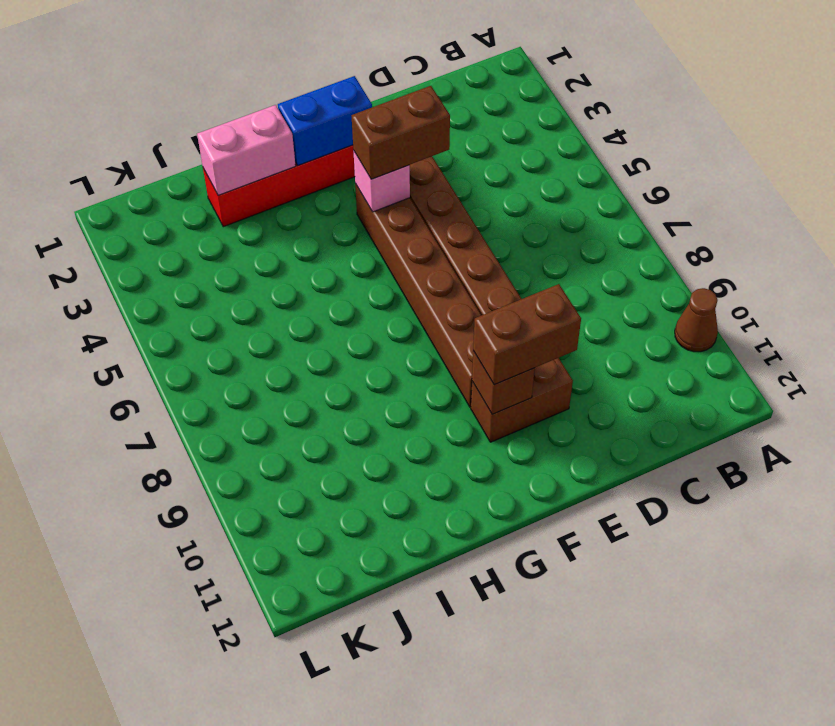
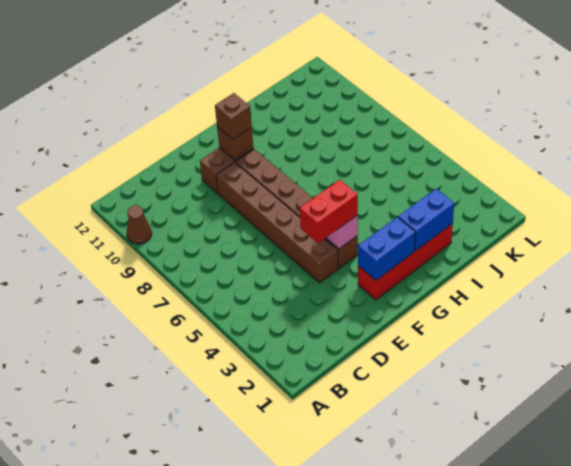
brown 1x2 brick [352,86,450,179] -> red 1x2 brick [300,180,358,243]
brown 1x2 brick [473,284,581,385] -> brown 1x1 brick [215,93,252,139]
pink 1x2 brick [197,105,296,195] -> blue 1x2 brick [398,189,454,251]

